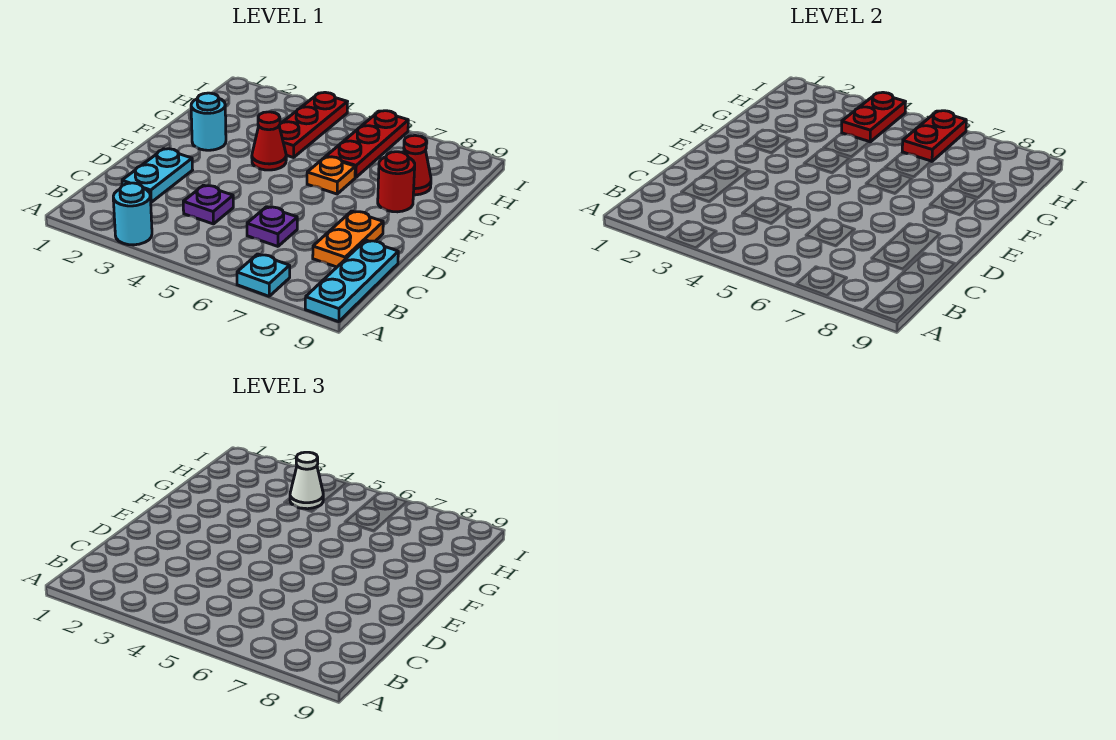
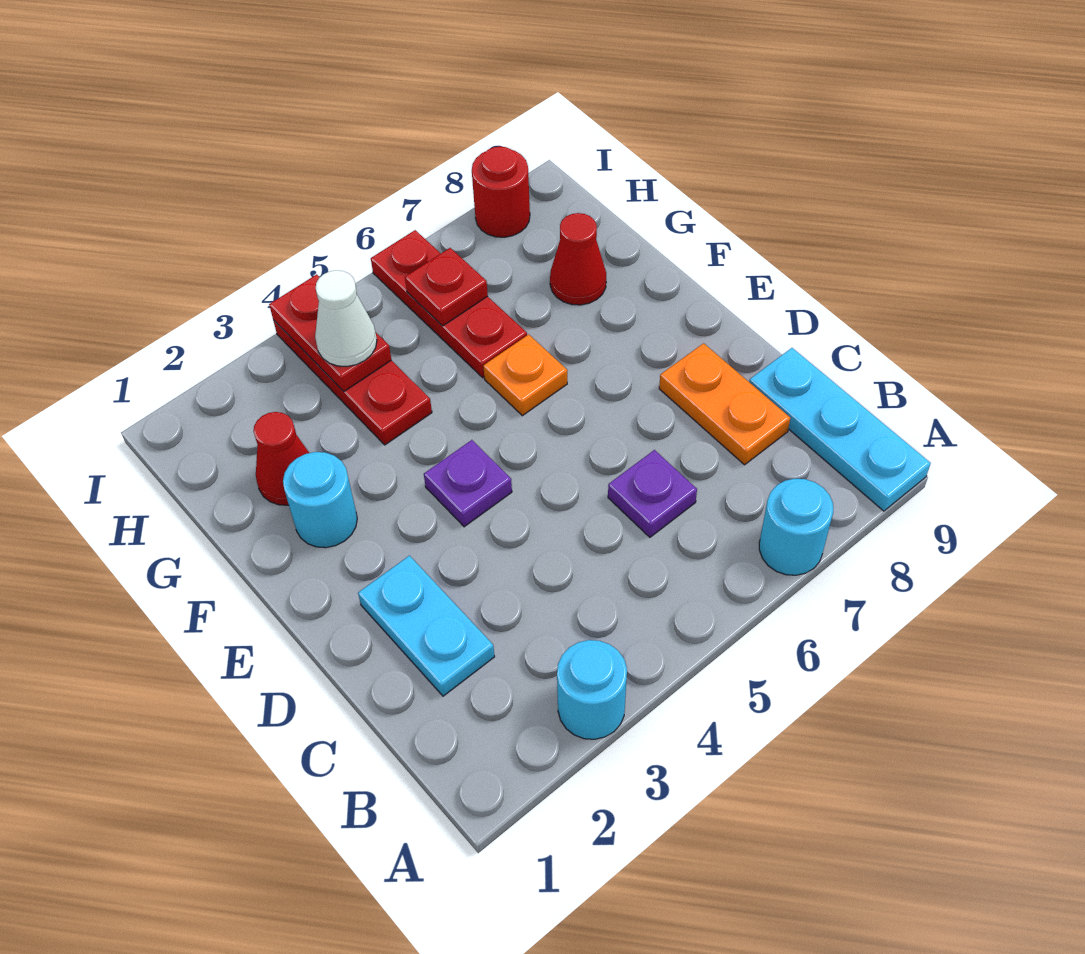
cyan 1x1 plate [237,254,290,296] -> cyan 1x1 round brick [759,479,833,575]
purple 1x1 plate [183,185,233,224] -> purple 1x1 plate moved to [424,440,512,527]
red 1x1 cone [252,112,286,170] -> red 1x1 cone moved to [254,412,309,505]
red 1x1 round brick [378,152,415,212] -> red 1x1 round brick moved to [472,146,530,237]
red 1x2 plate [902,111,966,162] -> red 1x1 plate [405,248,488,326]

